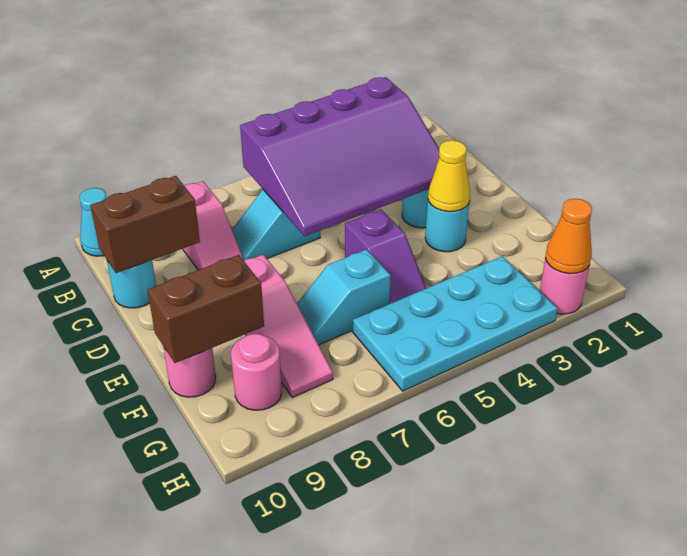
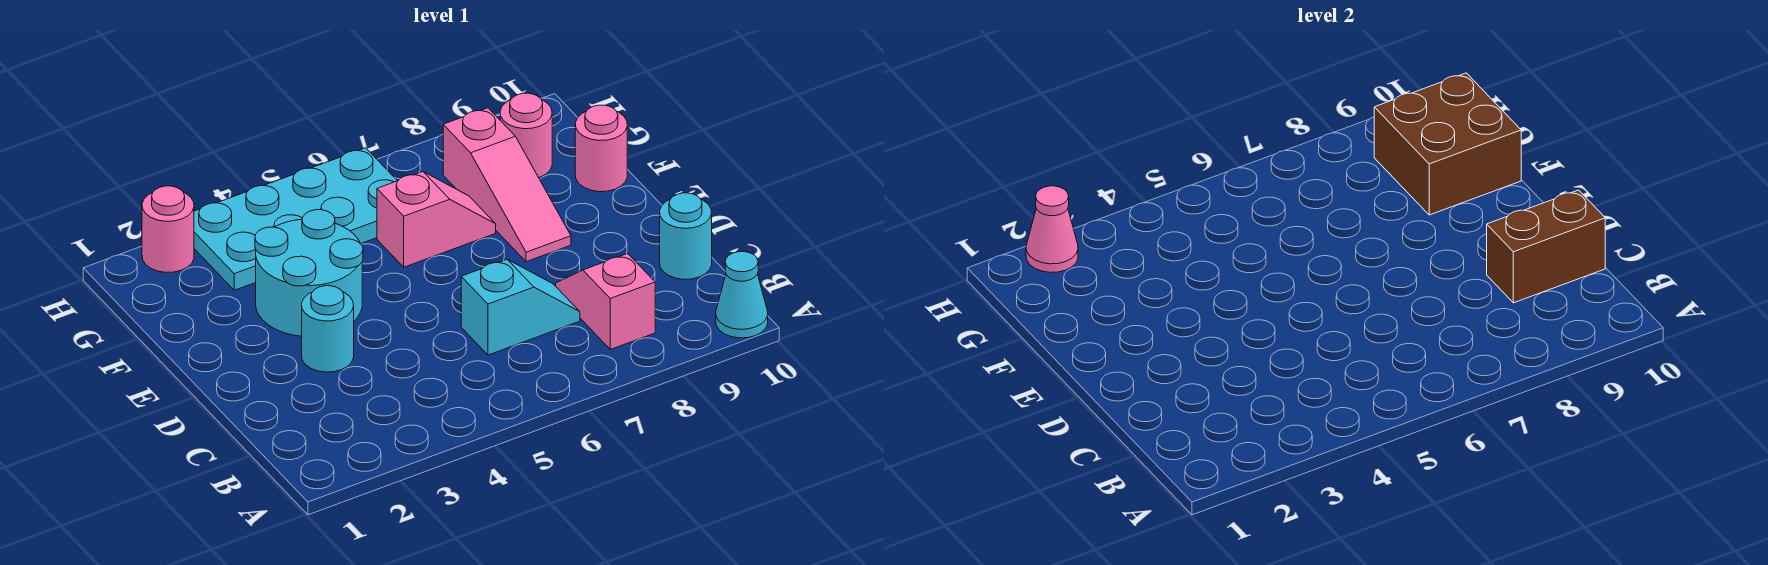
purple 3x4 slope [240,77,439,236] -> none
cyan 1x1 round brick [425,201,470,252] -> cyan 2x2 round brick [255,210,363,336]
yellow 1x1 cone [428,140,470,212] -> none
purple 1x2 slope [345,209,426,304] -> none
pink 1x3 slope [244,255,333,398] -> pink 1x3 slope turned to [443,108,571,262]
cyan 1x2 slope [297,249,391,345] -> pink 1x2 slope [377,172,496,267]
brown 1x2 brick [148,255,264,363] -> brown 2x2 brick [1374,73,1521,215]
orange 1x1 cone [545,199,592,274] -> pink 1x1 cone [1026,186,1078,272]

